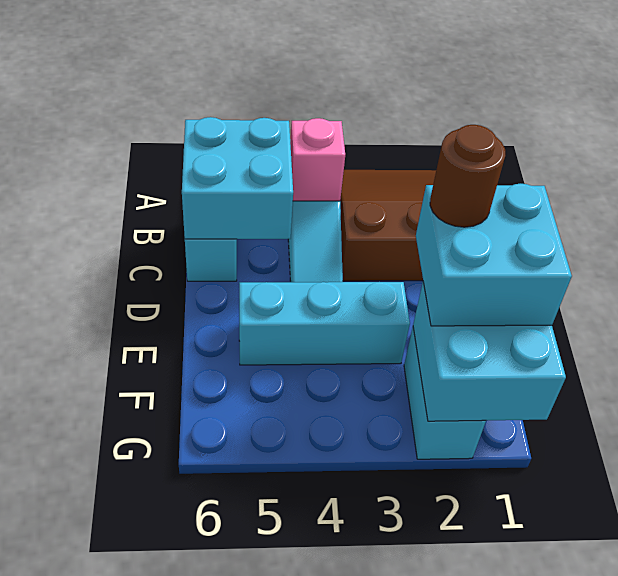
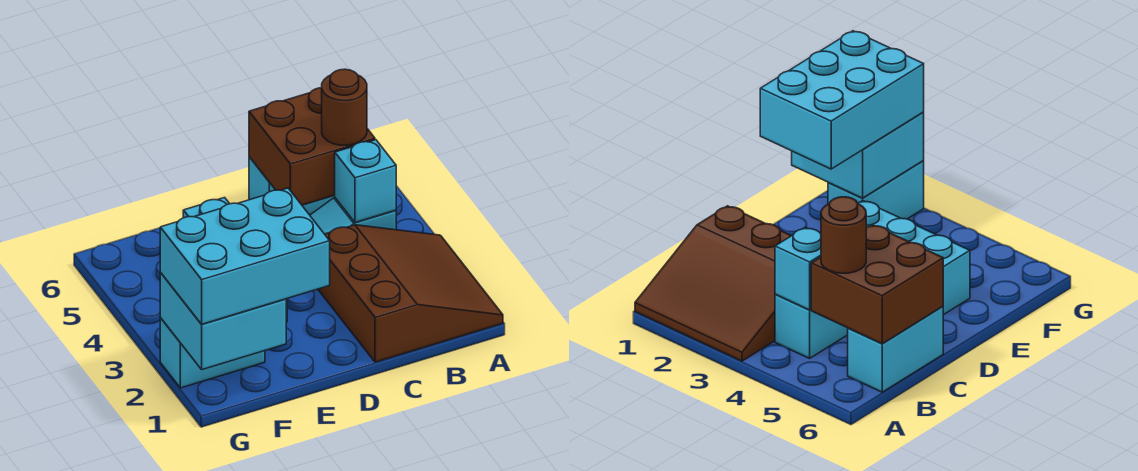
pink 1x1 brick [290,118,345,201] -> cyan 1x1 brick [335,140,396,223]
cyan 2x2 brick [182,117,293,239] -> brown 2x2 brick [249,88,375,205]
cyan 2x2 brick [416,184,572,326] -> cyan 2x3 brick [160,188,330,324]
brown 1x1 round brick [430,125,505,227] -> brown 1x1 round brick moved to [322,69,367,145]

